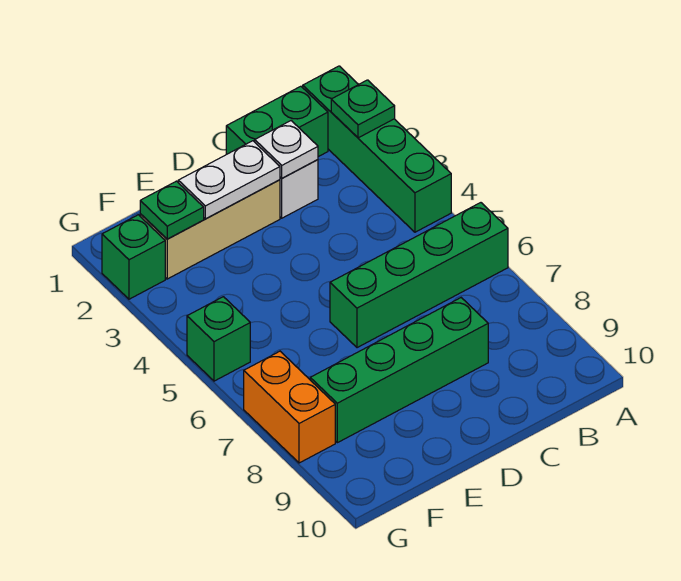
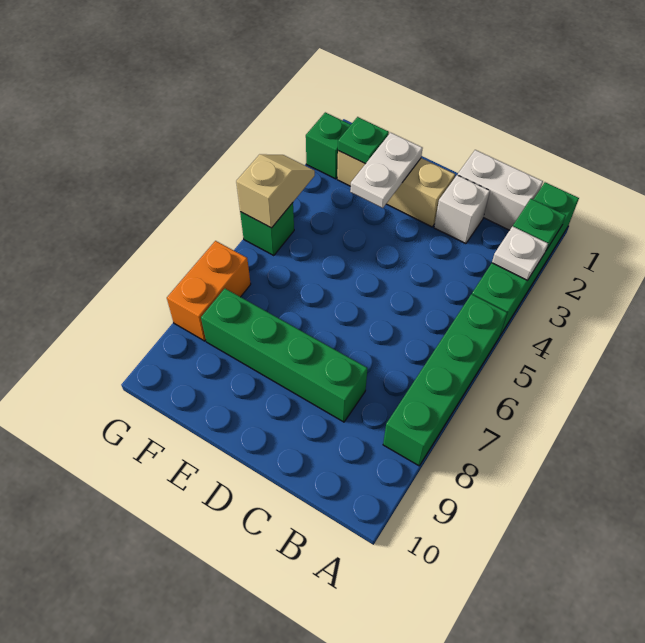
green 1x4 brick [330,203,508,348] -> green 1x4 brick turned to [383,294,507,466]
green 1x2 brick [226,86,328,157] -> white 1x2 brick [458,150,543,230]
white 1x1 plate [255,121,318,178] -> white 1x1 plate moved to [492,226,548,281]
white 1x2 plate [178,141,280,219] -> white 1x2 plate turned to [350,133,423,208]
none -> tan 1x2 slope [236,154,315,228]

